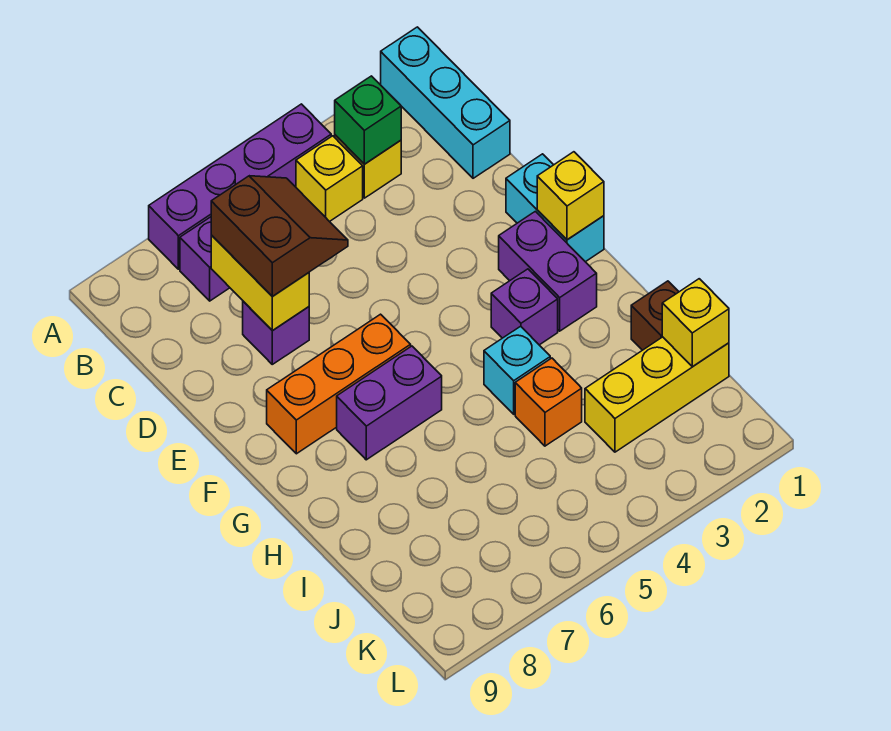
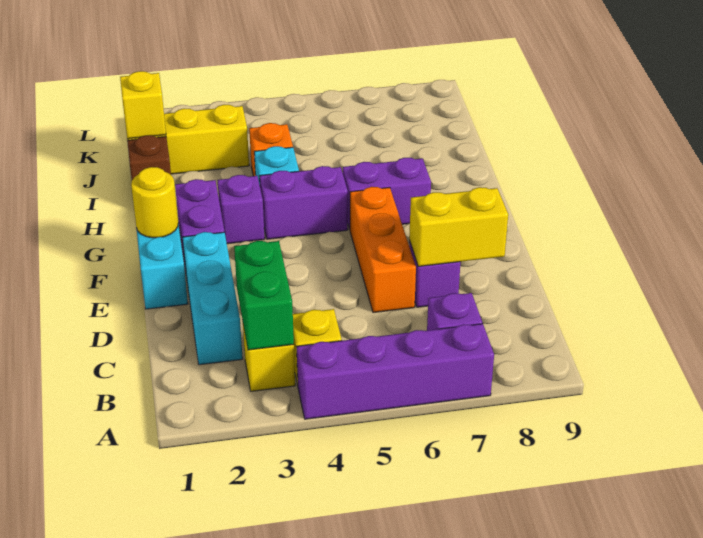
cyan 1x3 brick [381,27,510,178] -> cyan 1x3 brick moved to [183,232,243,365]
green 1x1 brick [335,76,401,164] -> green 1x2 brick [234,241,294,350]
brown 2x2 slope [211,176,348,297] -> none
yellow 1x2 brick [211,235,309,331] -> yellow 1x2 brick turned to [409,187,508,266]
yellow 1x1 brick [537,152,604,240] -> yellow 1x1 round brick [131,167,178,238]
orange 1x3 brick [267,314,411,454] -> orange 1x3 brick turned to [350,187,416,313]
none -> purple 1x2 brick [260,166,348,239]

